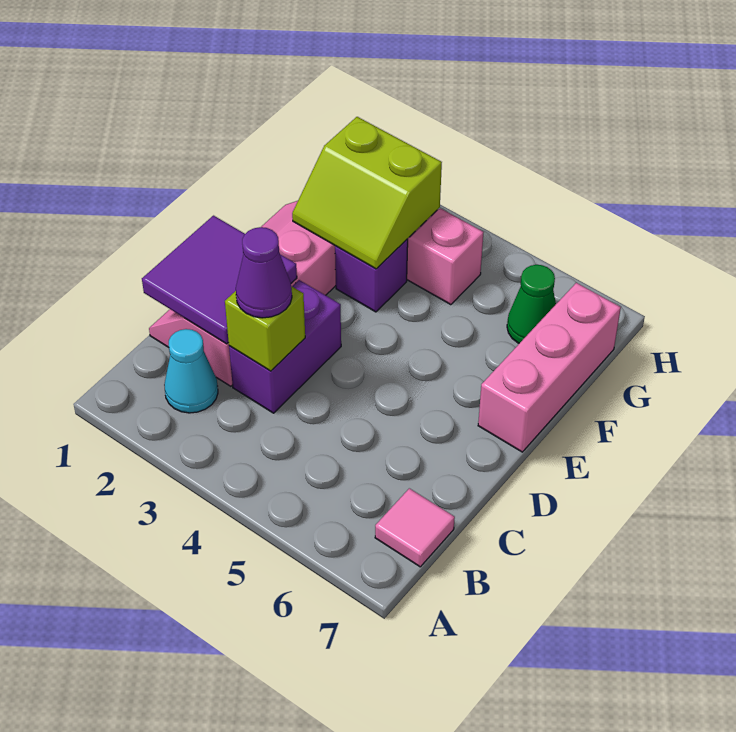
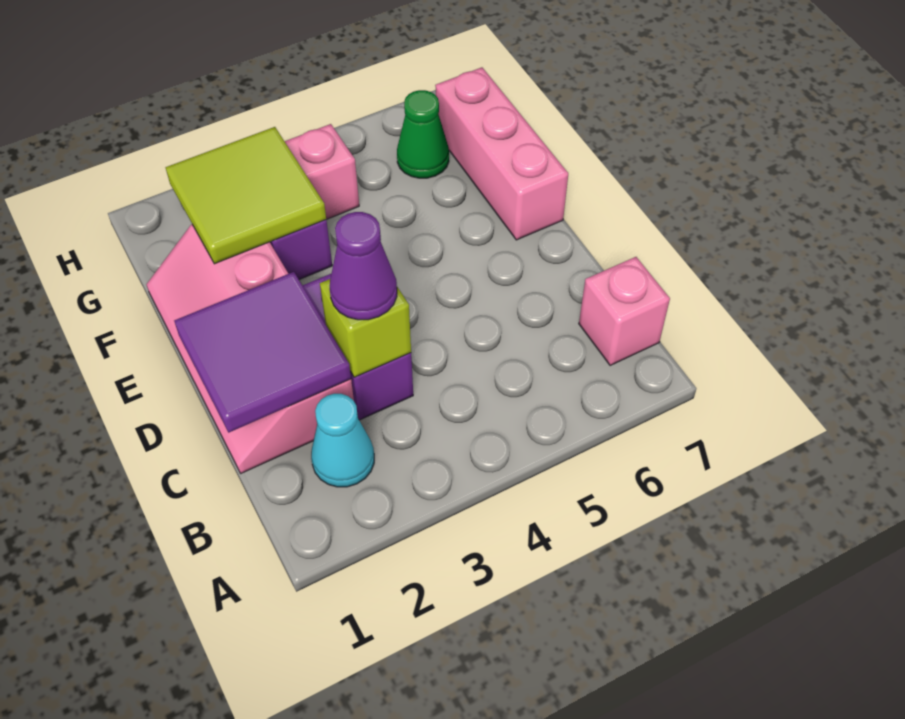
pink 1x1 tile [375,488,455,567] -> pink 1x1 brick [579,257,670,366]
lime 2x2 slope [292,117,442,269] -> lime 2x2 tile [166,127,326,264]

